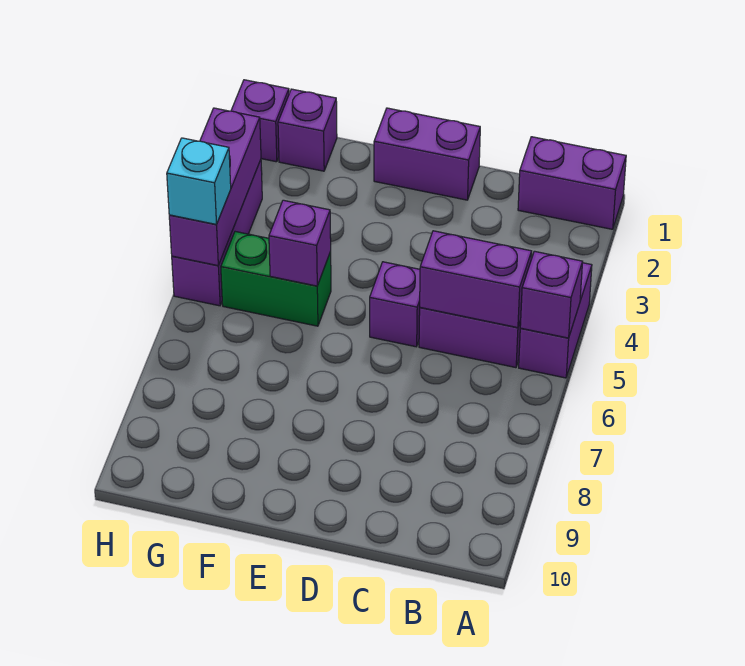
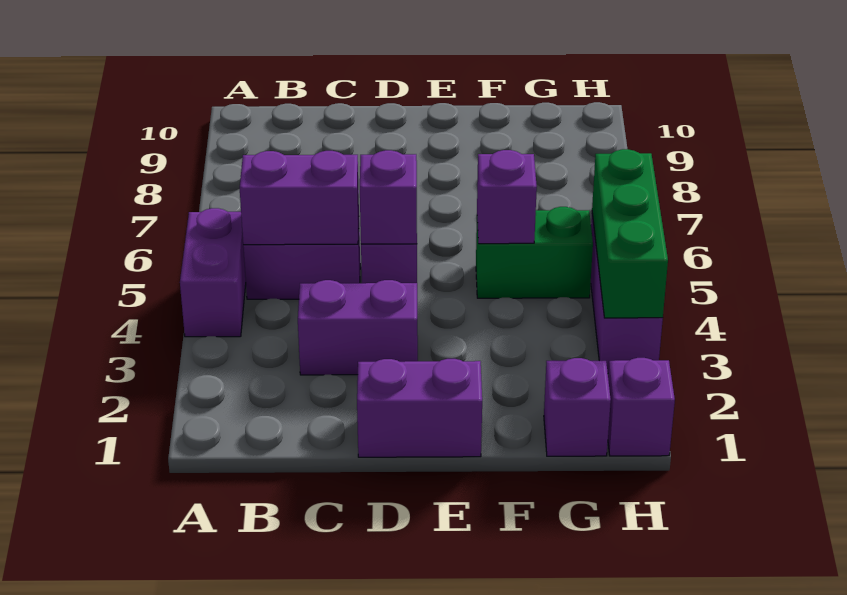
purple 1x2 brick [518,137,626,229] -> purple 1x2 brick moved to [298,280,418,375]
purple 1x1 brick [520,251,583,338] -> purple 1x1 brick moved to [360,150,417,244]
purple 1x3 brick [169,108,261,266] -> green 1x3 brick [592,149,668,318]
cyan 1x1 brick [167,138,231,225] -> none

